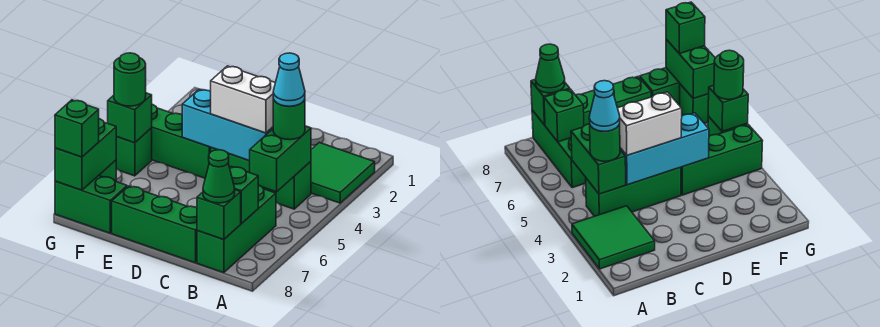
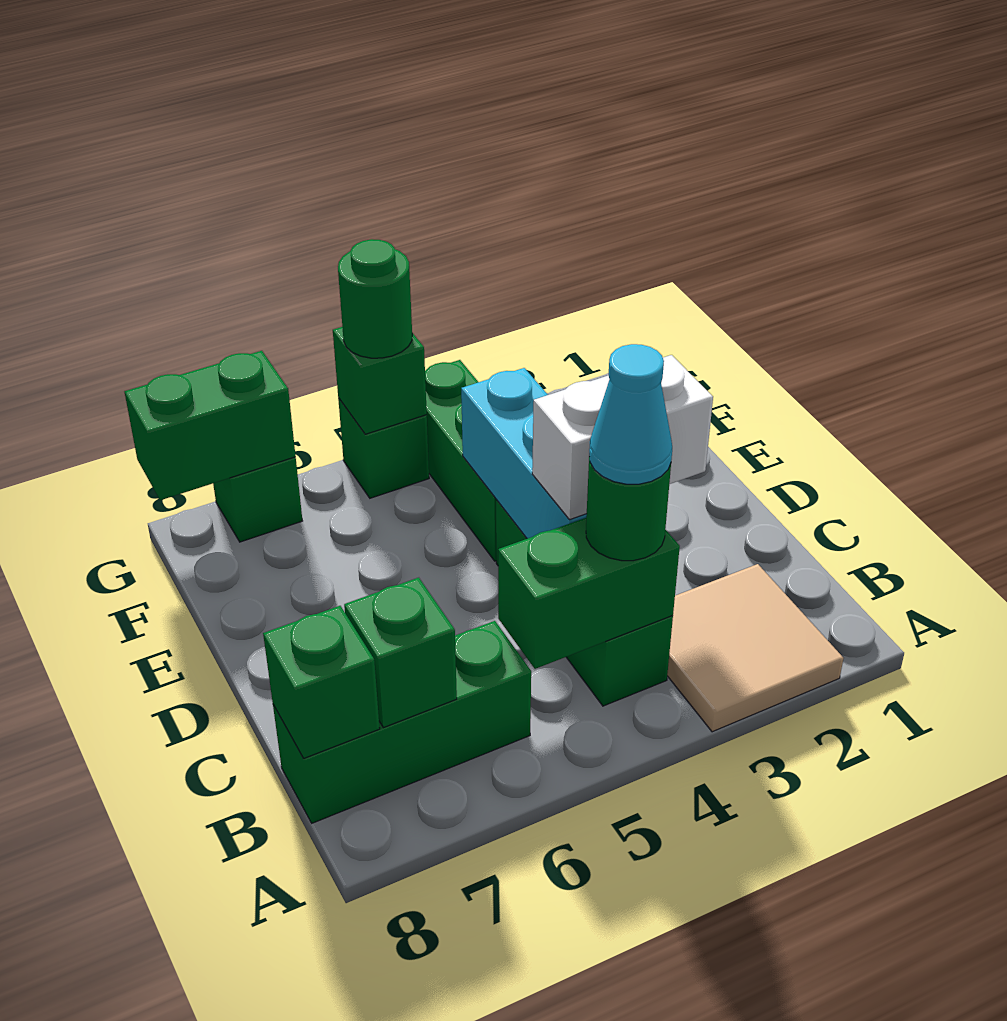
green 2x2 tile [311,142,375,203] -> tan 2x2 tile [667,564,844,732]
green 1x1 cone [203,150,235,203] -> none
white 1x2 brick [211,66,275,133] -> white 1x2 brick turned to [532,355,713,520]
green 1x3 brick [112,186,197,263] -> none
green 1x2 brick [55,176,127,233] -> none
green 1x1 brick [55,100,99,157] -> none

